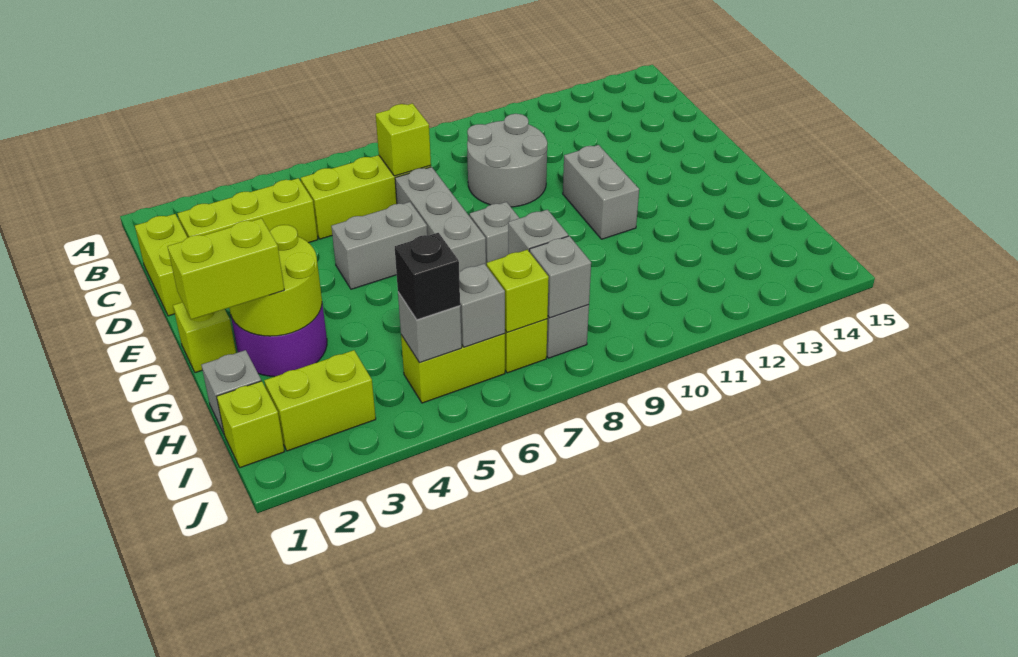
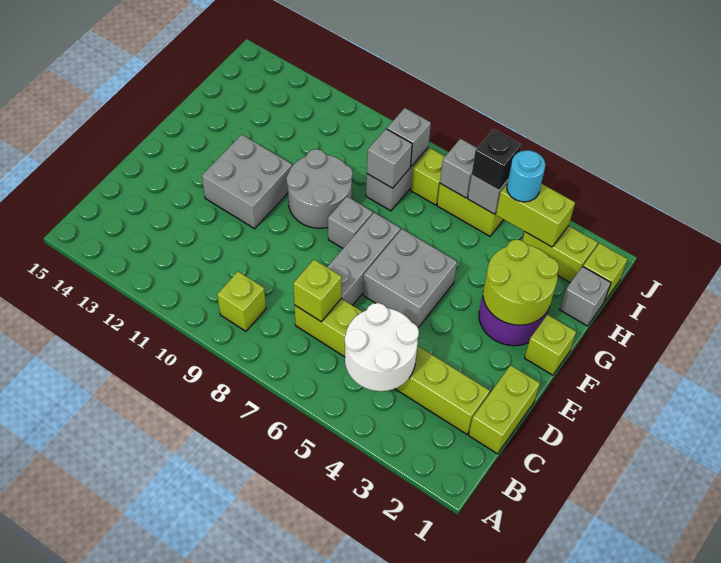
none -> white 2x2 round brick [345,303,419,391]
grey 2x2 round brick [467,114,547,207] -> grey 2x2 round brick moved to [286,149,353,228]
grey 1x2 brick [331,202,427,289] -> grey 2x2 brick [363,229,457,328]
grey 1x2 brick [563,145,639,239] -> grey 2x2 brick [202,135,292,229]
lime 1x2 brick [167,218,284,320] -> lime 1x2 brick moved to [496,184,575,247]
none -> cyan 1x1 round brick [507,150,545,202]
lime 1x1 brick [487,250,549,332] -> lime 1x1 brick moved to [217,272,266,331]

